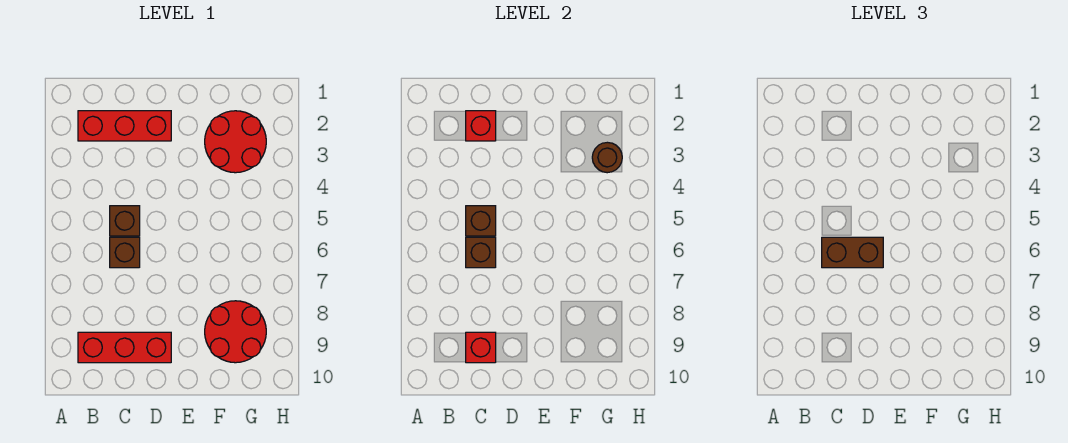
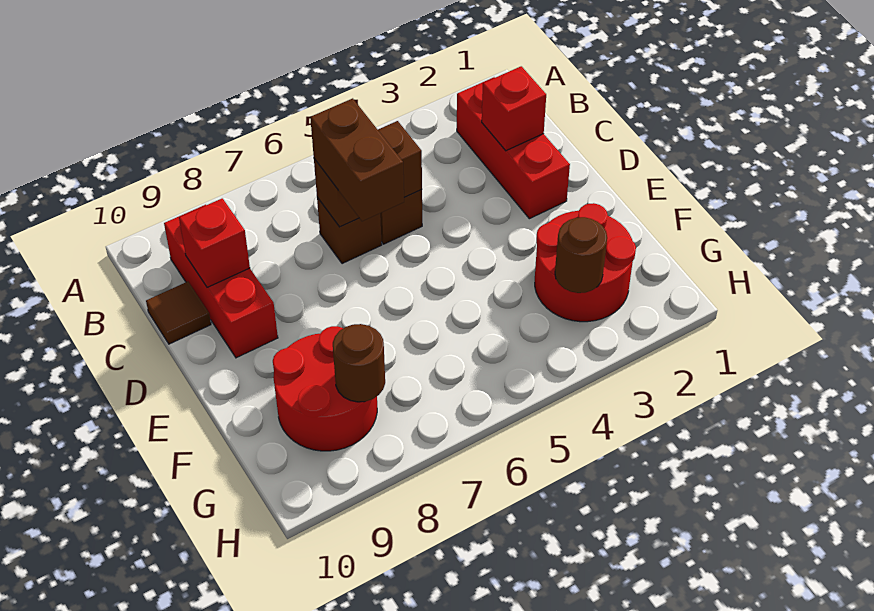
none -> brown 1x1 tile [146,282,211,344]
none -> brown 1x1 round brick [333,324,385,402]

